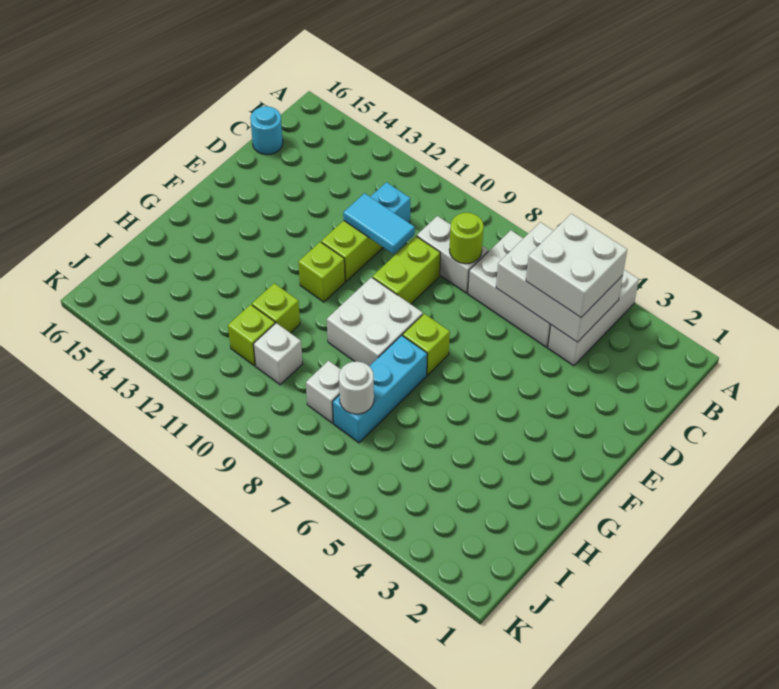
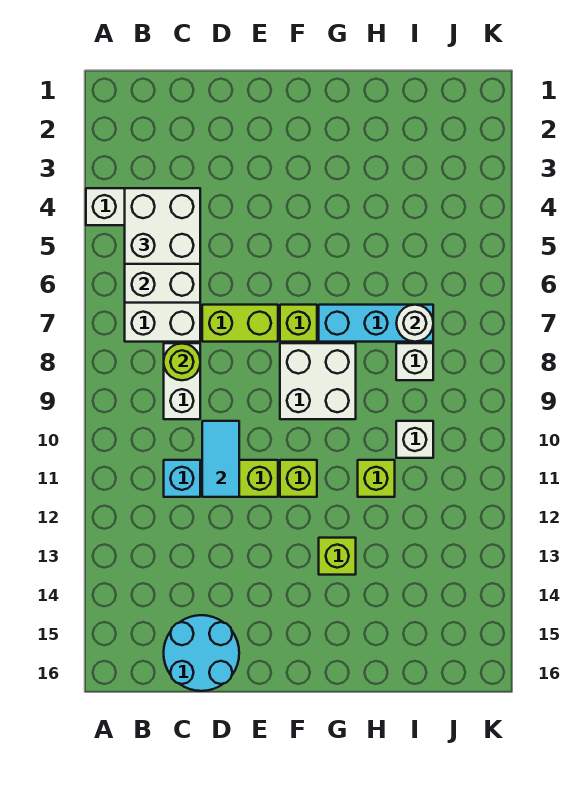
cyan 1x1 round brick [250,106,283,155] -> cyan 2x2 round brick [164,615,239,691]
lime 1x2 brick [372,236,440,304] -> lime 1x2 brick moved to [202,305,278,342]
lime 1x1 brick [228,305,275,366] -> lime 1x1 brick moved to [319,538,356,575]

